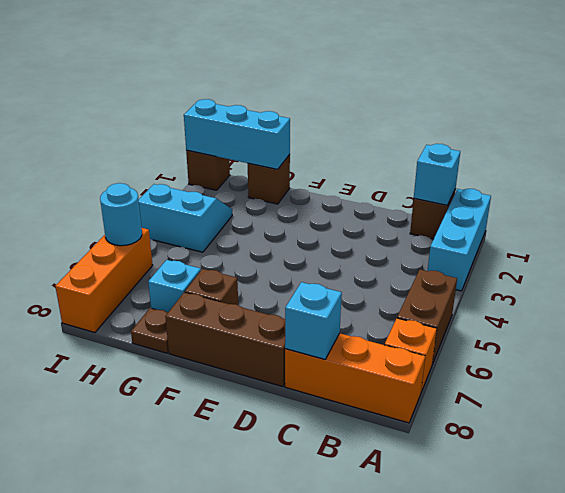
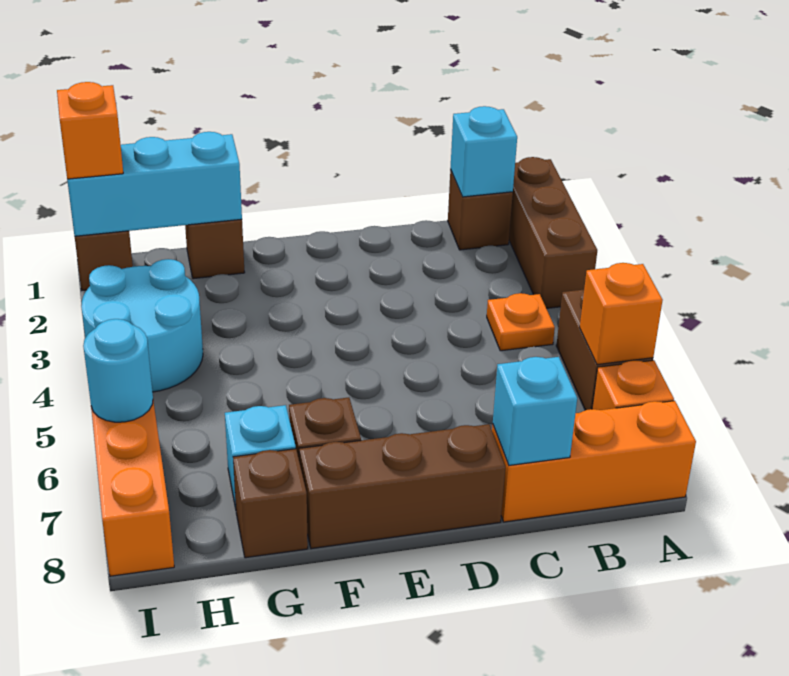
cyan 1x3 brick [428,189,491,291] -> brown 1x3 brick [509,157,597,308]
none -> orange 1x1 brick [580,263,663,365]
none -> orange 1x1 plate [487,293,555,351]
brown 1x1 plate [131,308,169,353] -> brown 1x1 brick [233,449,308,558]
cyan 2x2 slope [139,184,232,252] -> cyan 2x2 round brick [81,259,203,392]
none -> orange 1x1 brick [57,82,123,179]

